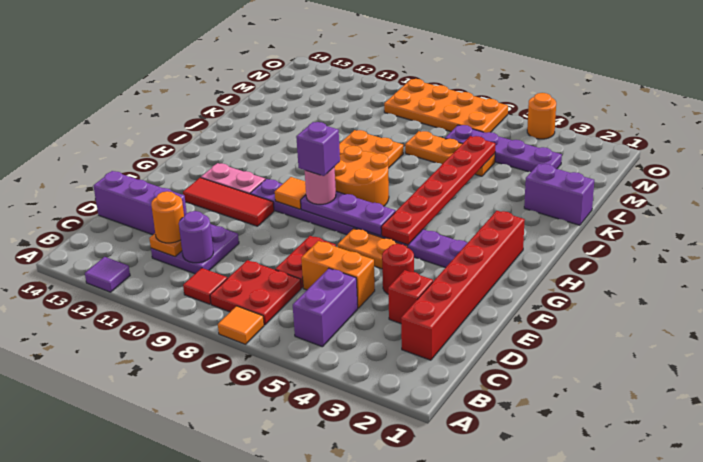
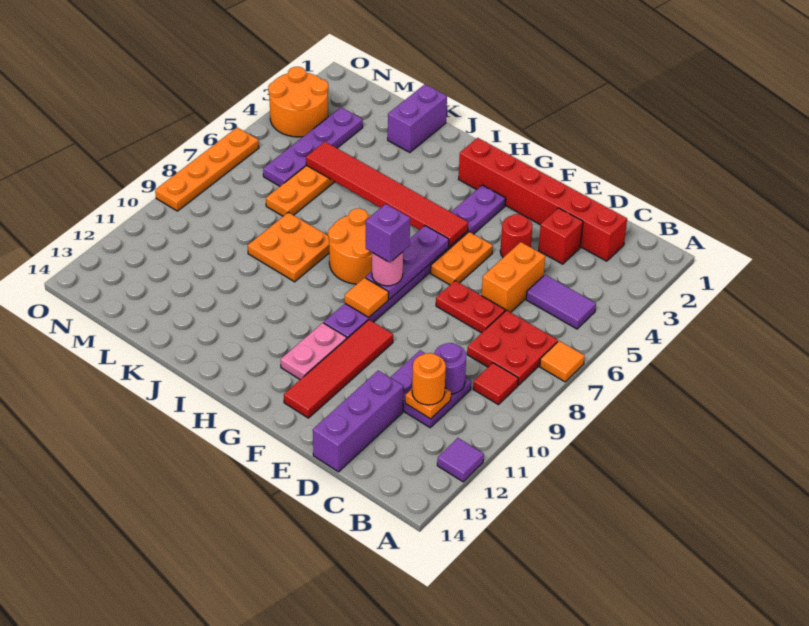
purple 1x2 brick [293,268,358,347] -> purple 1x2 tile [526,275,596,329]
red 1x3 tile [183,178,274,226] -> red 1x4 tile [284,320,393,418]
red 1x6 plate [381,136,495,245] -> red 1x6 tile [306,142,468,247]
orange 2x4 plate [384,79,508,133] -> orange 1x4 plate [155,128,259,211]
orange 1x1 round brick [527,93,556,139] -> orange 2x2 round brick [268,67,328,137]

